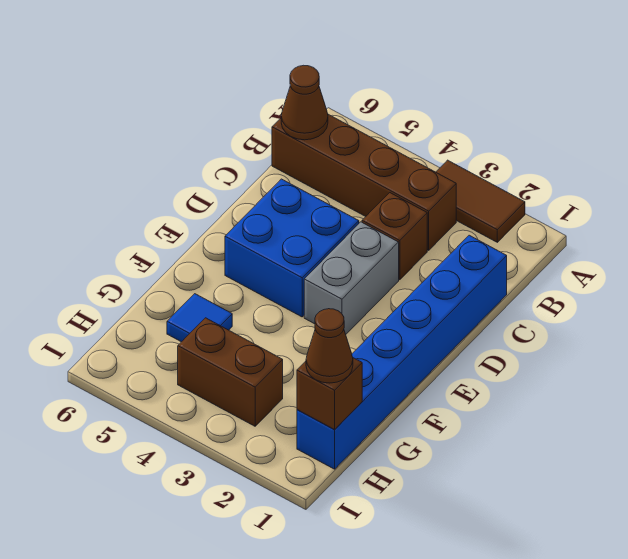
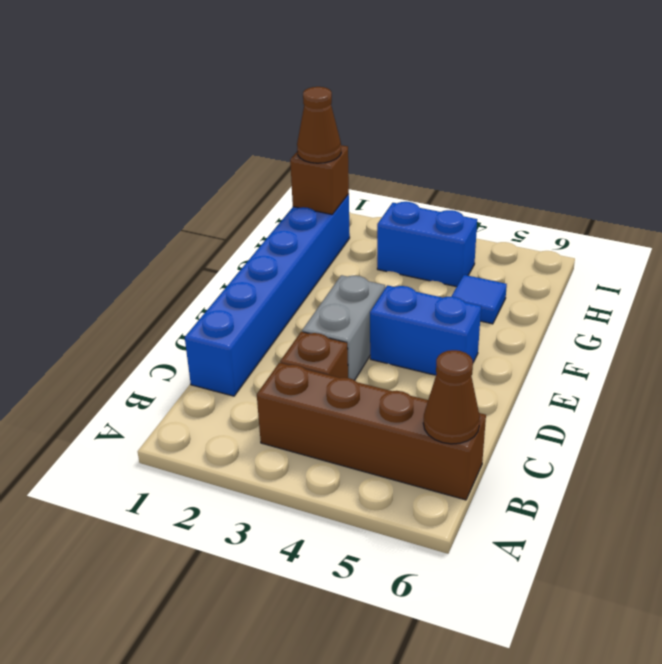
brown 1x2 tile [436,160,525,242] -> none
blue 2x2 brick [225,179,359,317] -> blue 1x2 brick [370,285,481,375]
brown 1x2 brick [178,318,283,426] -> blue 1x2 brick [377,202,477,287]

